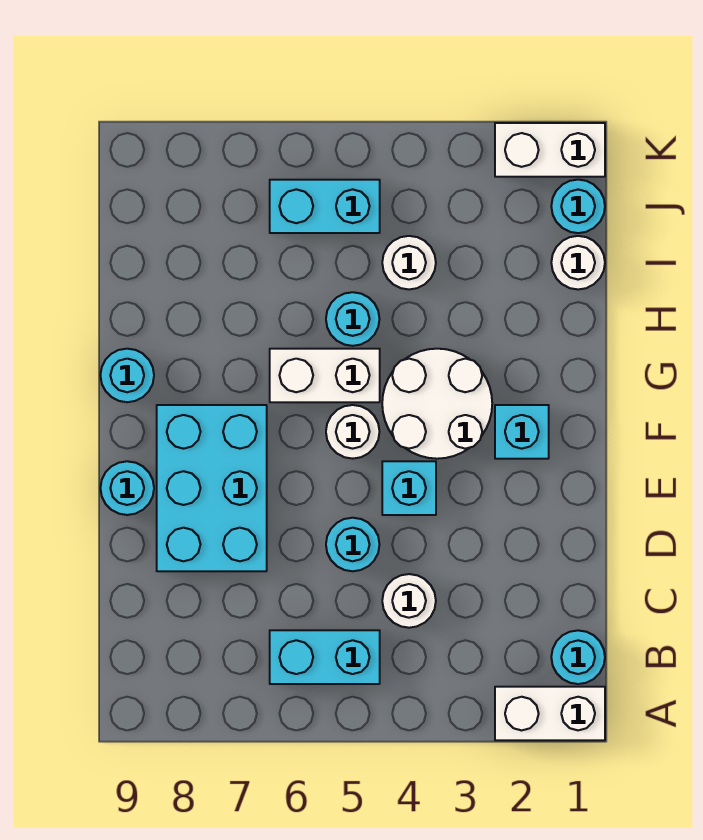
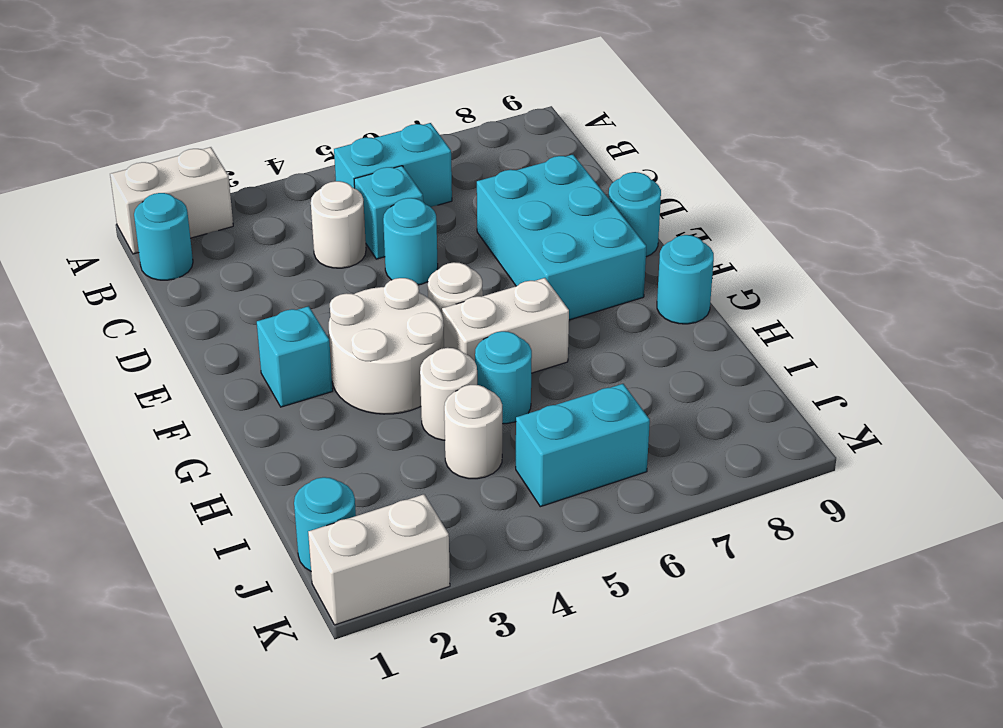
cyan 1x1 brick [382,461,436,515] -> cyan 1x1 brick moved to [354,166,423,259]
white 1x1 round brick [551,236,605,289] -> white 1x1 round brick moved to [420,348,477,440]

